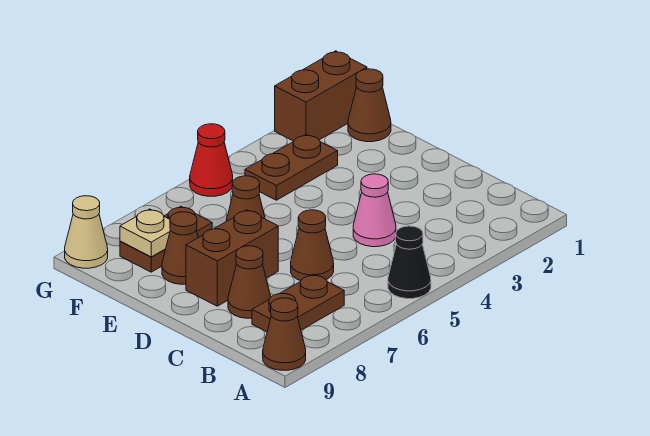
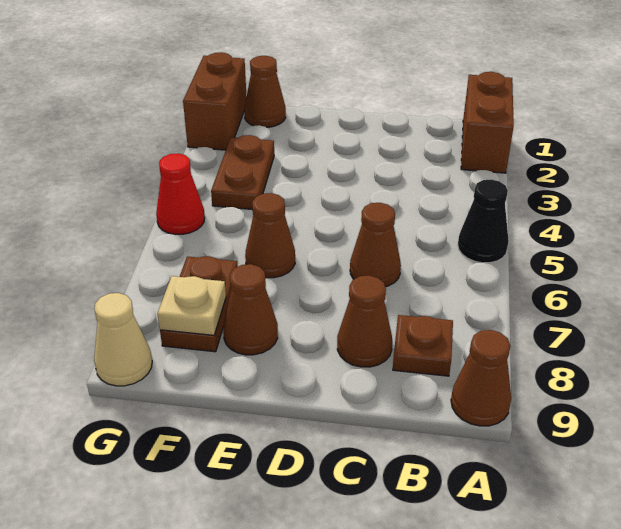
brown 1x2 plate [252,275,344,332] -> brown 1x1 plate [393,315,453,376]
pink 1x1 cone [353,174,396,247] -> none
brown 1x2 brick [186,210,278,306] -> brown 1x2 brick moved to [461,72,514,173]

